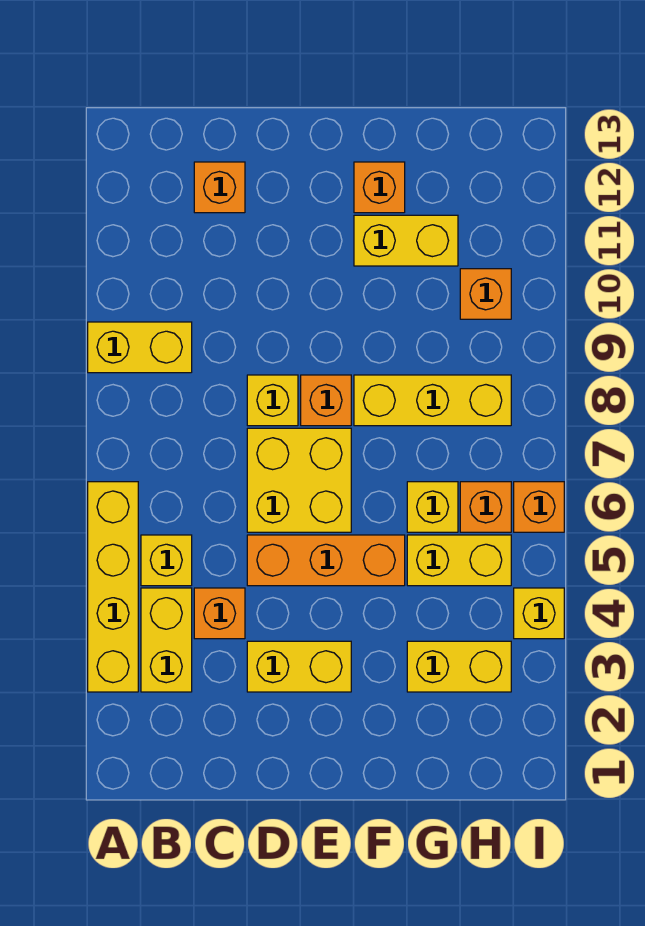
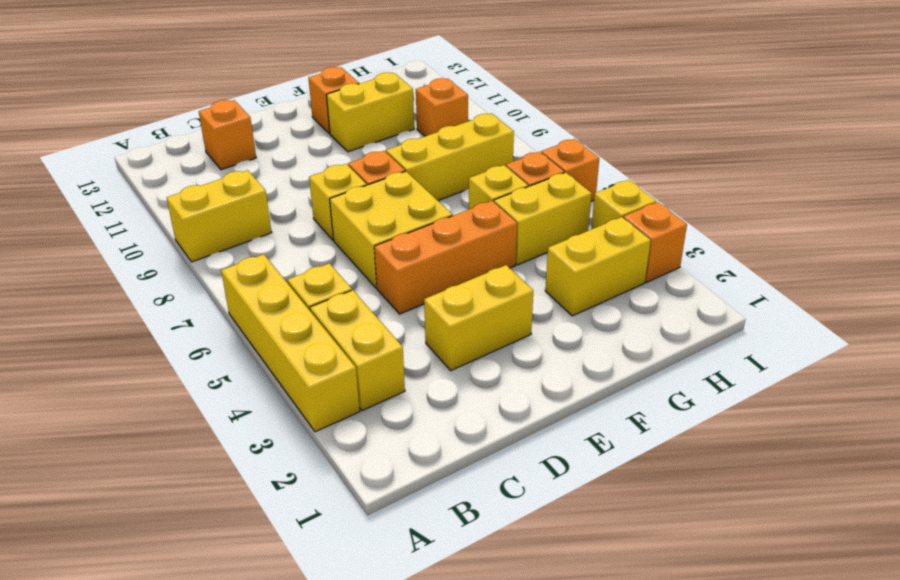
orange 1x1 brick [194,588,245,639] -> orange 1x1 brick moved to [623,202,687,282]

